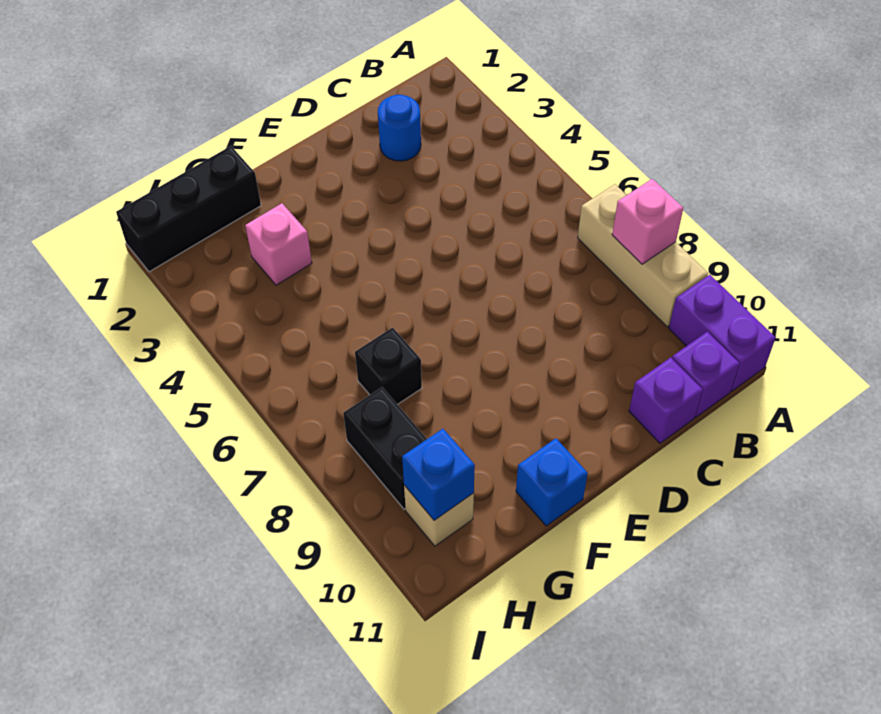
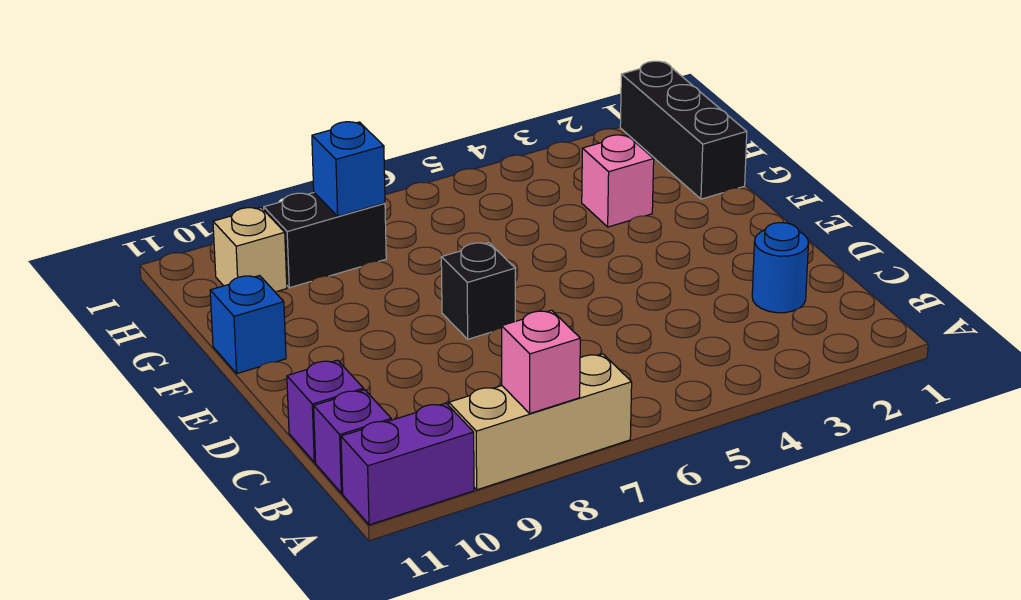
black 1x1 brick [355,328,422,405] -> black 1x1 brick moved to [441,243,515,339]
blue 1x1 brick [402,429,475,520] -> blue 1x1 brick moved to [312,122,385,216]

